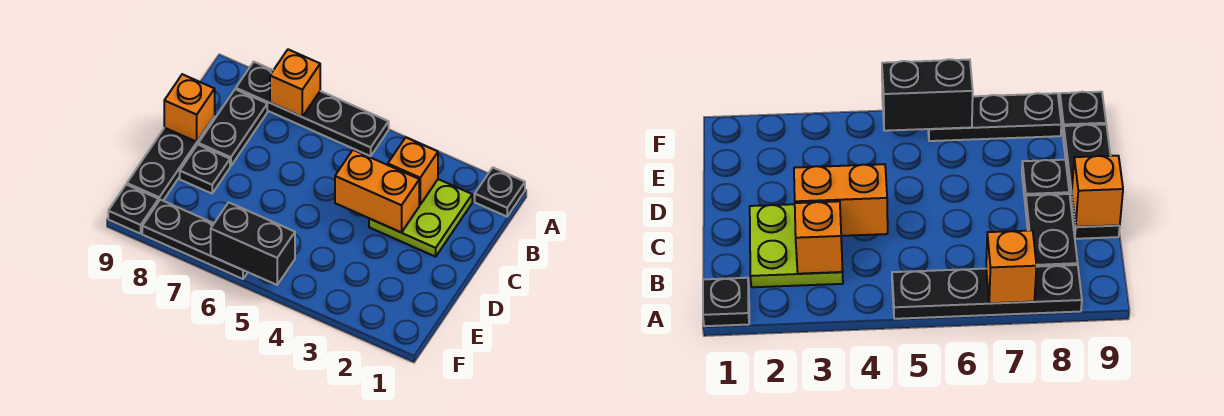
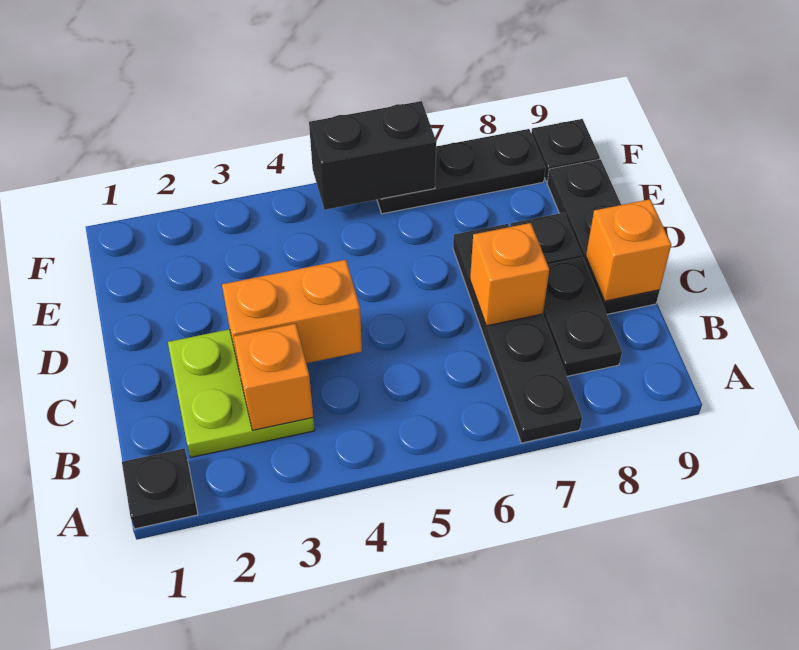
black 1x4 plate [236,62,389,156] -> black 1x4 plate turned to [453,224,582,443]
orange 1x1 brick [270,49,320,117] -> orange 1x1 brick moved to [470,223,549,326]

